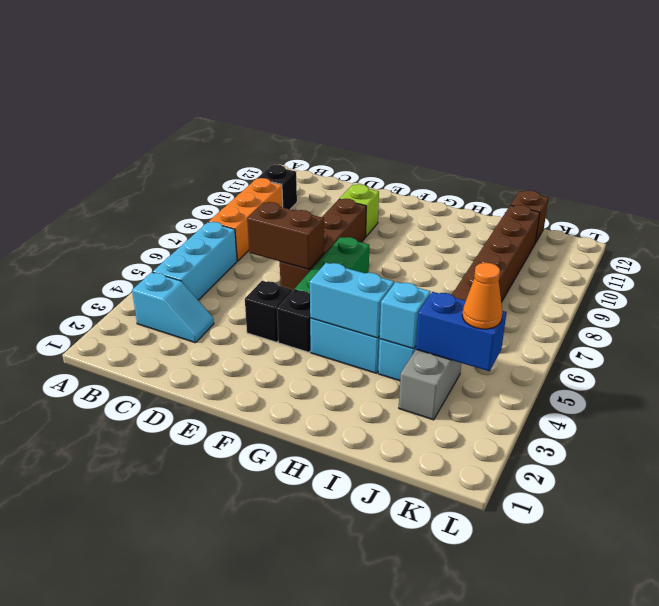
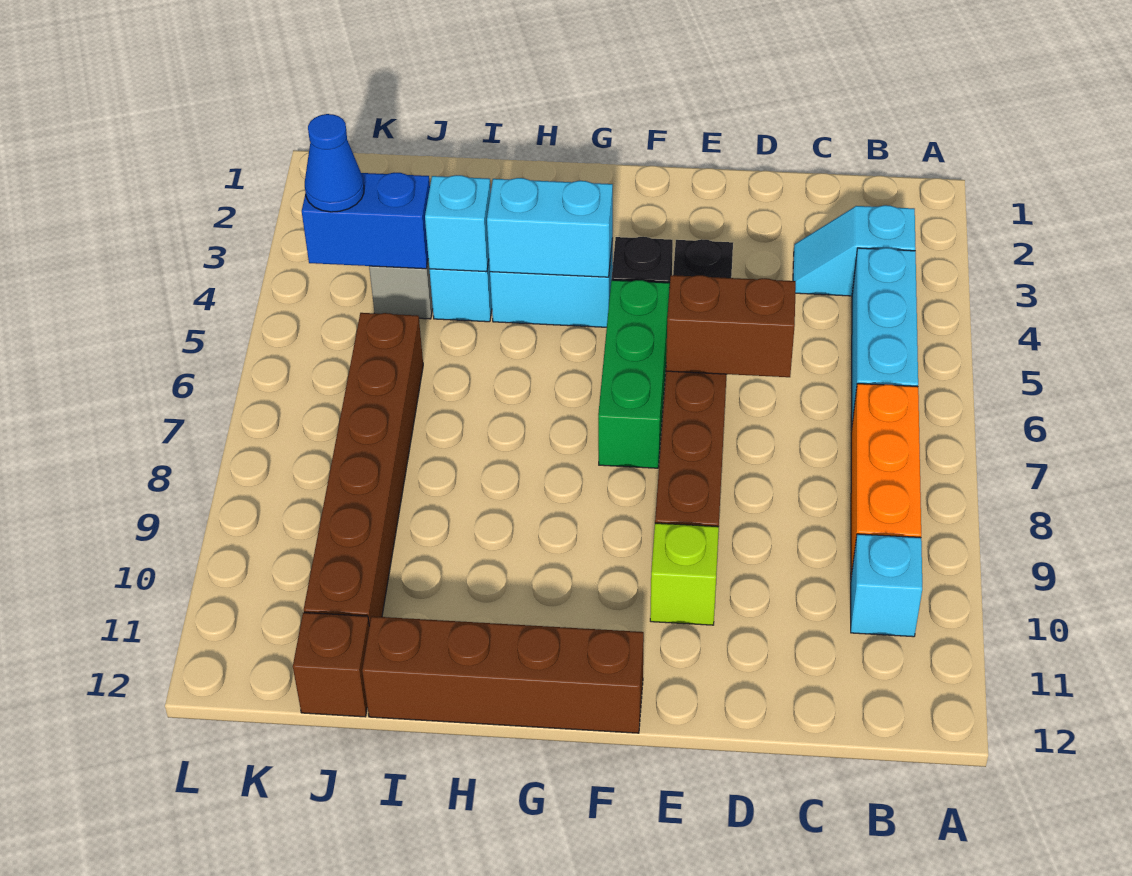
black 1x1 brick [257,165,297,209] -> cyan 1x1 brick [851,534,922,637]
none -> brown 1x4 brick [362,616,644,733]
orange 1x1 cone [462,263,502,329] -> blue 1x1 cone [305,114,364,212]

